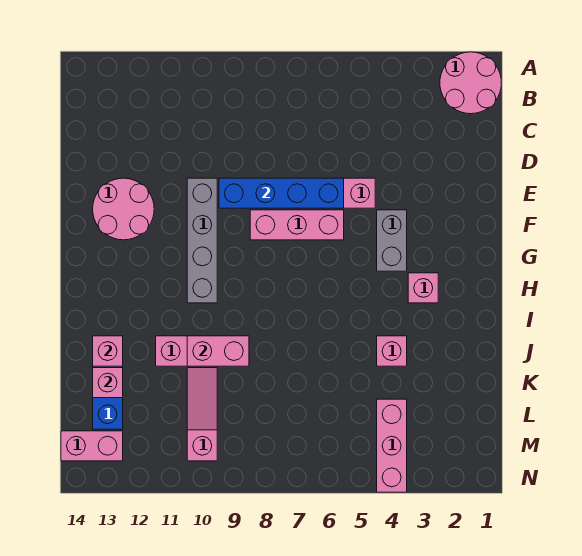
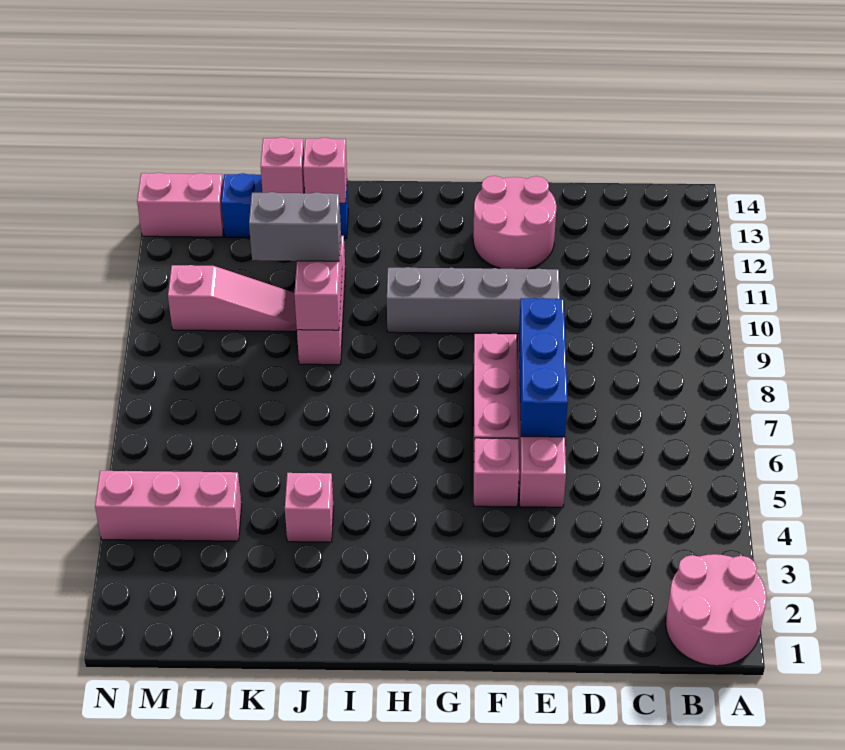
blue 1x4 brick [219,178,344,208] -> blue 1x3 brick [519,298,568,437]
grey 1x2 brick [377,210,407,271] -> grey 1x2 brick moved to [249,192,341,261]
pink 1x1 brick [408,273,438,303] -> pink 1x1 brick moved to [474,438,519,507]
pink 1x2 brick [61,431,123,461] -> pink 1x2 brick turned to [137,172,224,237]

